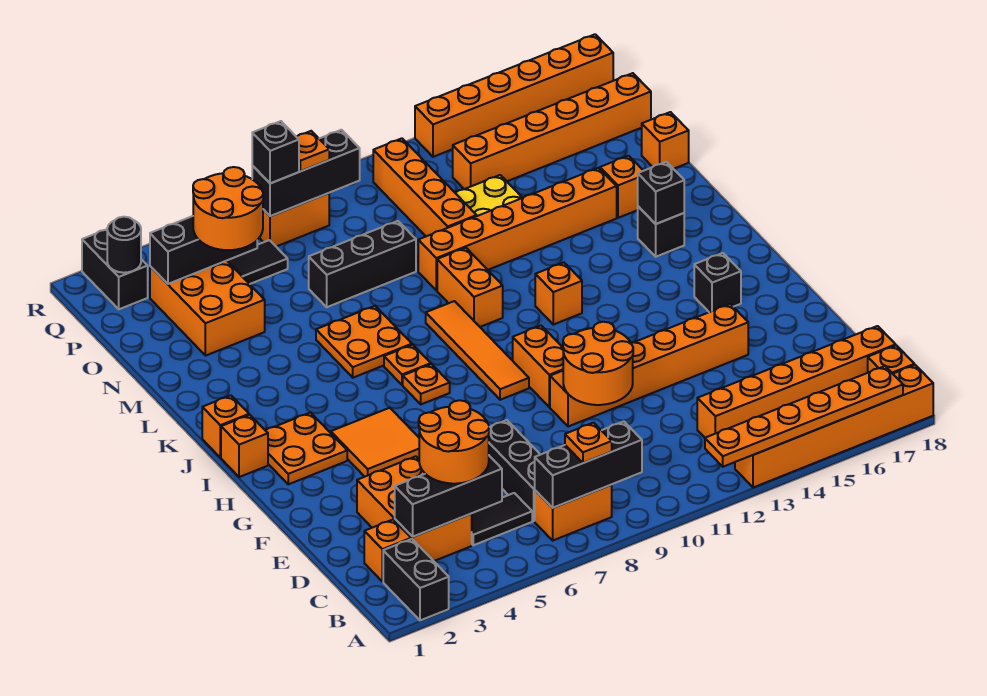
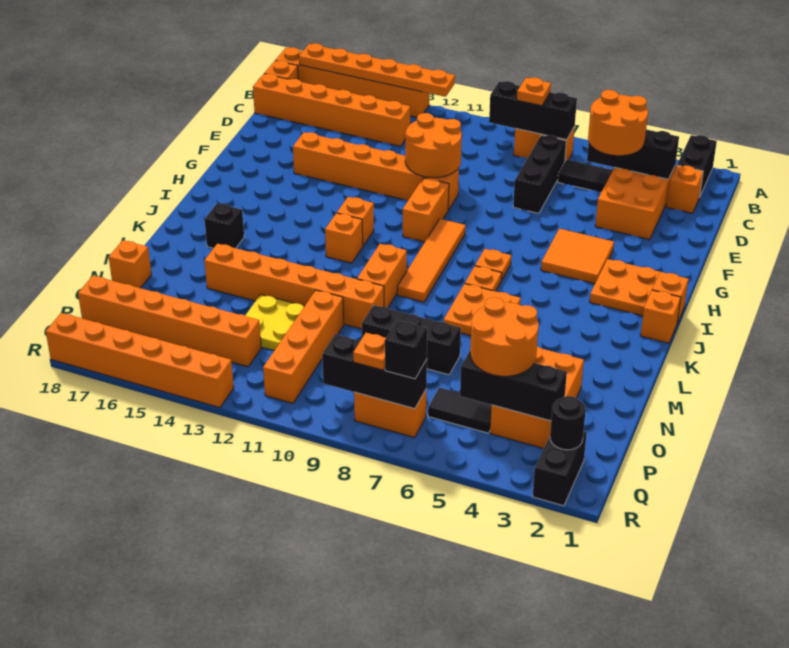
black 1x1 brick [694,253,741,312] -> none
black 1x1 brick [638,162,684,224] -> none
orange 1x1 brick [600,156,643,218] -> orange 1x1 brick moved to [337,197,374,246]

